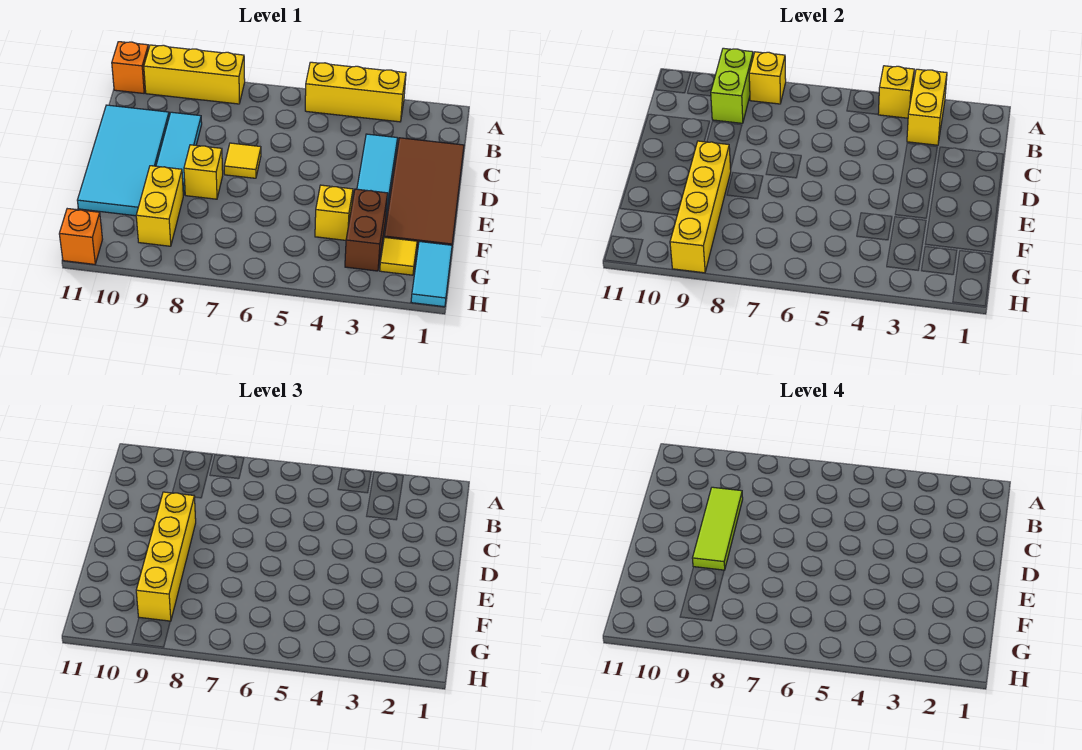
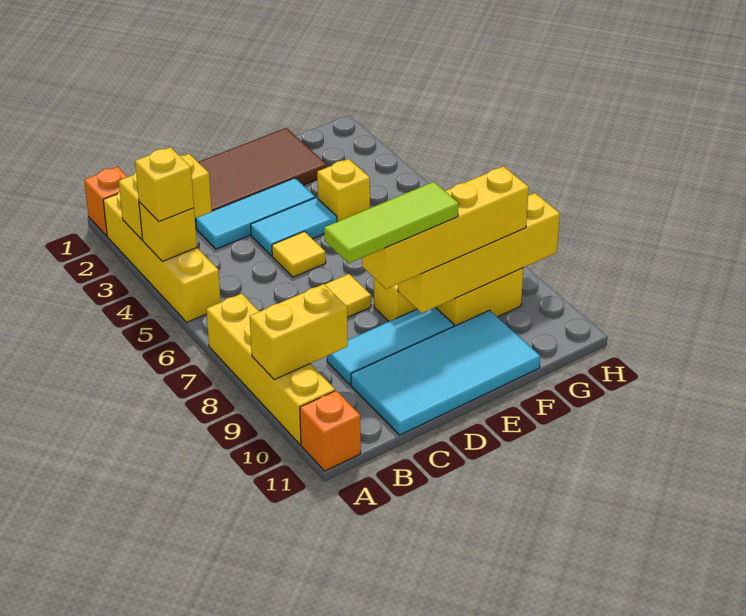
yellow 1x3 brick [305,62,406,122] -> yellow 1x4 brick [103,192,221,322]
yellow 1x3 brick [144,45,245,104] -> yellow 1x4 brick [206,294,335,444]
yellow 1x1 brick [749,52,786,104] -> yellow 1x1 brick moved to [135,147,194,222]
lime 1x2 brick [711,48,753,123] -> yellow 1x2 brick [250,284,348,379]
brown 1x2 brick [345,189,388,271] -> none
cyan 1x2 tile [411,242,452,307] -> cyan 1x2 tile moved to [251,198,337,256]
yellow 1x1 tile [380,237,417,275] -> yellow 1x1 tile moved to [272,231,326,277]
orange 1x1 brick [59,209,103,264] -> orange 1x1 brick moved to [84,167,127,236]

